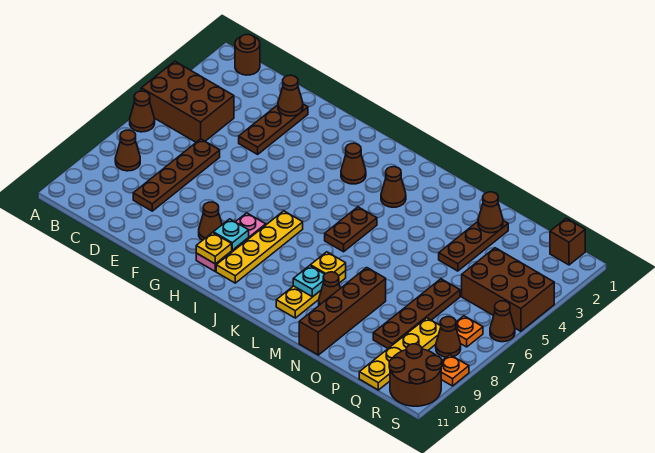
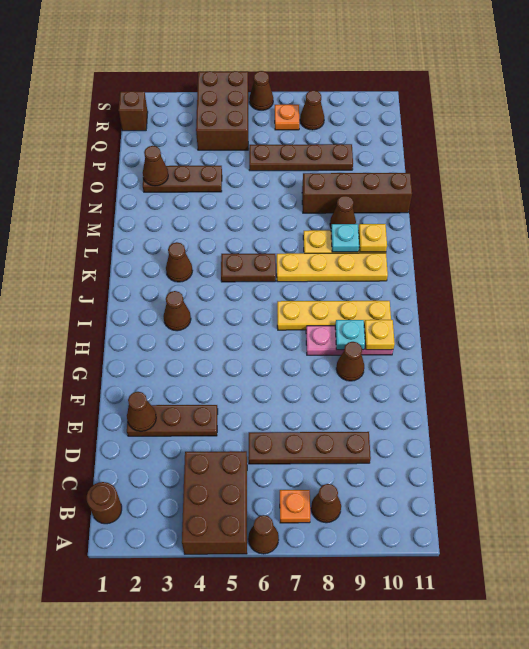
yellow 1x1 plate [310,252,346,276] -> yellow 1x1 plate moved to [358,224,387,252]
yellow 1x4 plate [359,318,441,390] -> yellow 1x4 plate moved to [277,253,388,282]
brown 2x2 round brick [389,344,442,406] -> none
orange 1x1 plate [441,355,469,386] -> orange 1x1 plate moved to [280,490,310,523]

